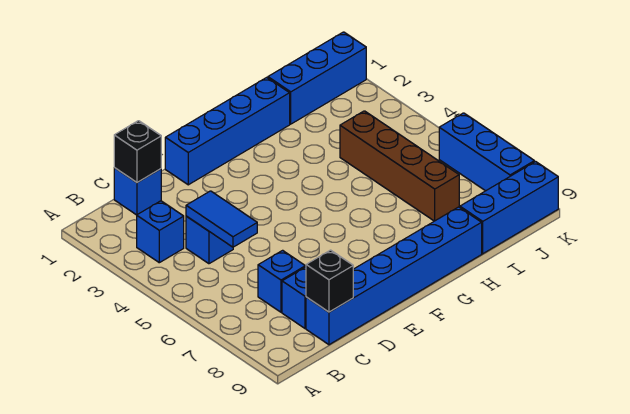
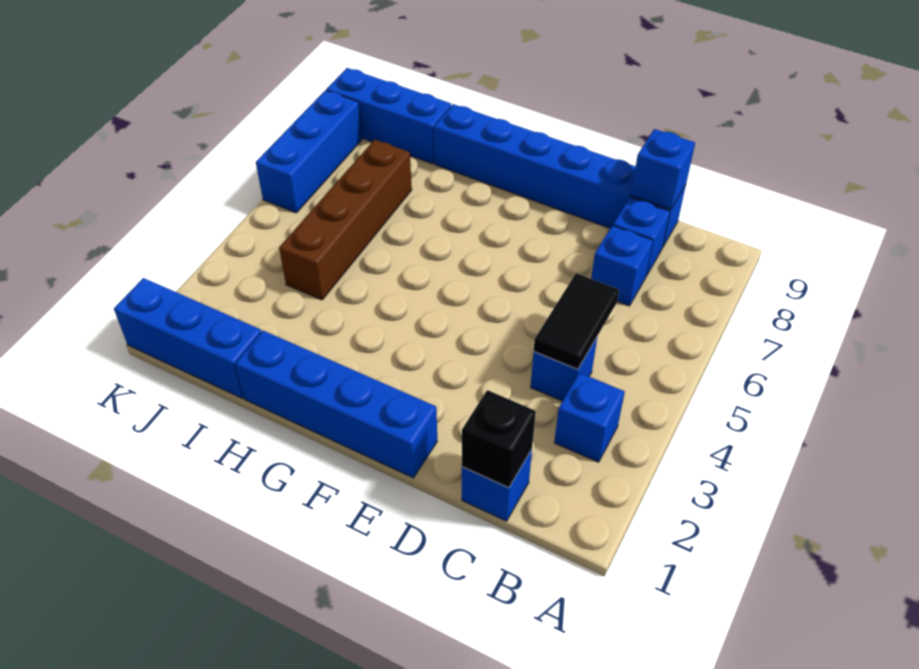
blue 1x2 tile [186,191,257,247] -> black 1x2 tile [534,273,619,369]
black 1x1 brick [306,250,353,312] -> blue 1x1 brick [631,129,695,209]

